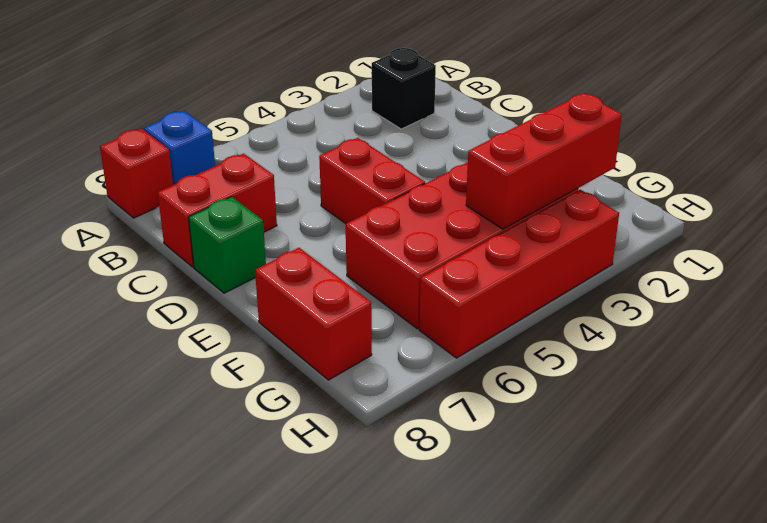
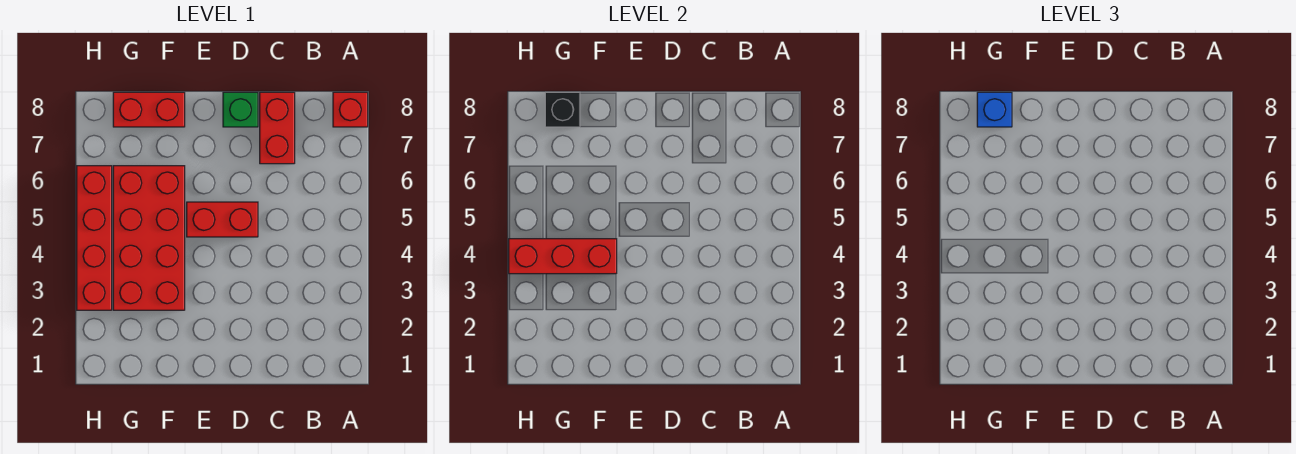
blue 1x1 brick [144,111,215,185] -> blue 1x1 brick moved to [977,92,1012,127]
black 1x1 brick [372,48,436,129] -> black 1x1 brick moved to [545,92,580,127]
red 1x3 brick [466,93,622,229] -> red 1x3 brick turned to [509,239,617,274]

